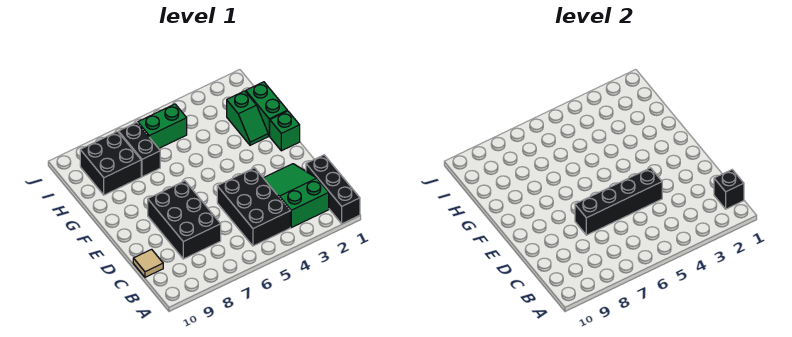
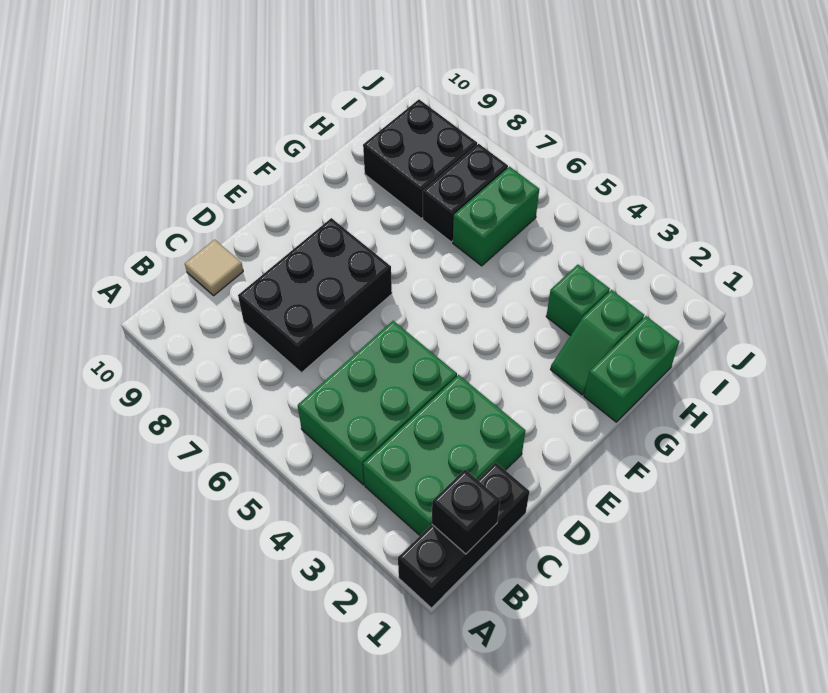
green 2x3 slope [264,164,329,228] -> green 2x3 brick [363,375,525,535]
black 2x3 brick [217,168,290,246] -> green 2x3 brick [298,321,457,485]
black 1x4 brick [575,168,662,235] -> none
green 1x1 brick [270,111,300,151] -> green 1x1 brick moved to [546,265,610,336]
green 1x2 brick [138,104,187,148] -> green 1x2 brick turned to [453,167,539,266]

